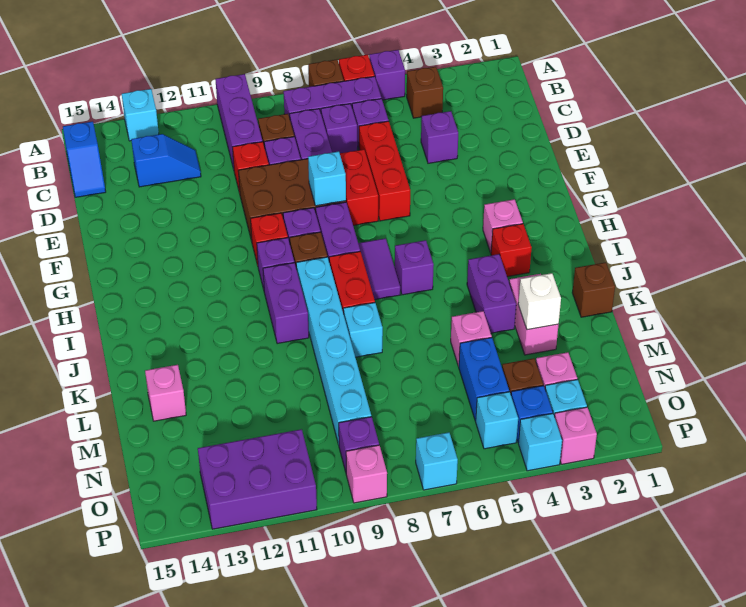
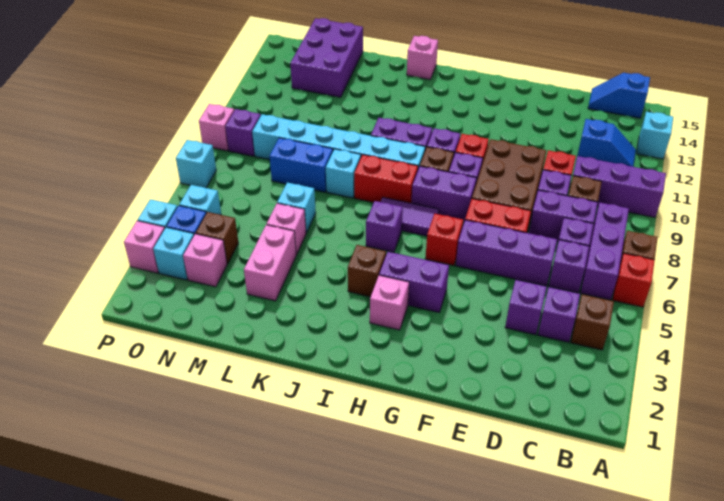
purple 1x1 brick [369,50,405,100] -> purple 1x1 brick moved to [538,287,580,342]
blue 1x2 slope [131,134,201,187] -> blue 1x2 slope turned to [577,119,636,167]
red 1x3 brick [359,121,410,221] -> purple 1x3 brick [456,220,557,286]
cyan 1x1 brick [308,151,346,206] -> cyan 1x1 brick moved to [277,183,316,233]
red 1x1 brick [491,224,532,277] -> red 1x1 brick moved to [425,214,463,266]
purple 1x2 brick [467,254,516,333] -> purple 1x2 brick moved to [379,252,449,312]
brown 1x1 brick [572,262,615,317] -> brown 1x1 brick moved to [348,245,386,297]
pink 1x2 brick [509,274,559,355] -> pink 1x2 brick turned to [244,225,296,301]
white 1x1 brick [518,273,561,330] -> none
pink 1x1 brick [145,365,186,421] -> pink 1x1 brick moved to [407,36,438,79]
blue 1x2 brick [459,338,509,421] -> blue 1x2 brick moved to [269,138,333,192]
purple 2x3 brick [198,429,317,529] -> purple 2x3 brick moved to [290,18,363,97]

